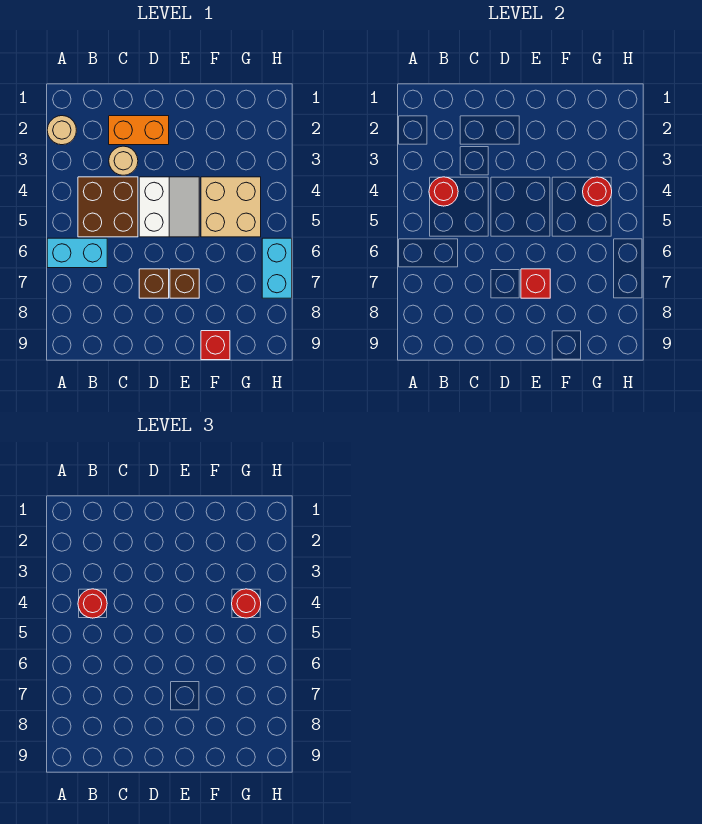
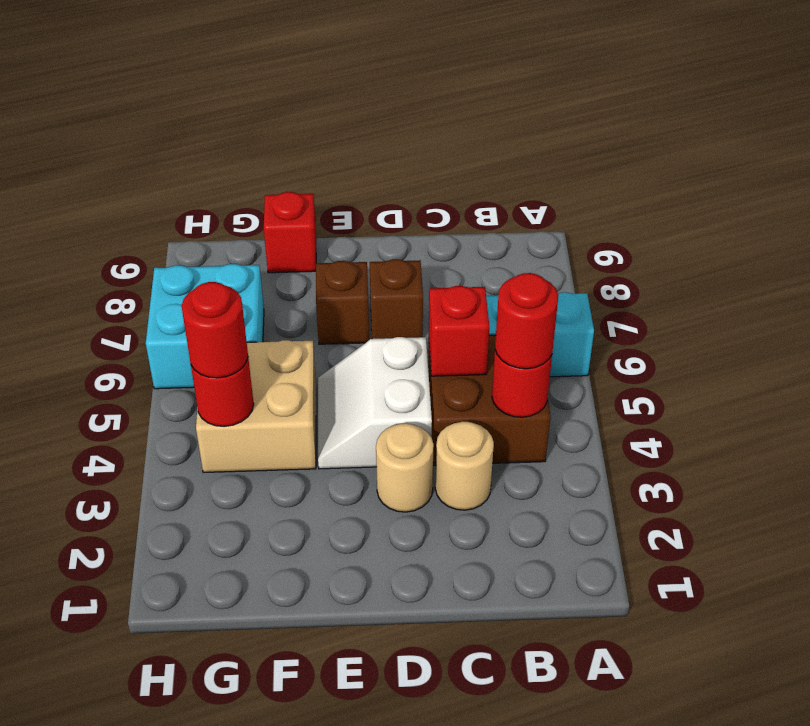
tan 1x1 round brick [47,116,76,145] -> tan 1x1 round brick moved to [376,423,434,512]
orange 1x2 brick [109,116,169,145] -> none
red 1x1 brick [521,269,550,298] -> red 1x1 brick moved to [429,286,489,376]
cyan 1x2 brick [262,238,292,298] -> cyan 2x2 brick [146,264,264,389]

